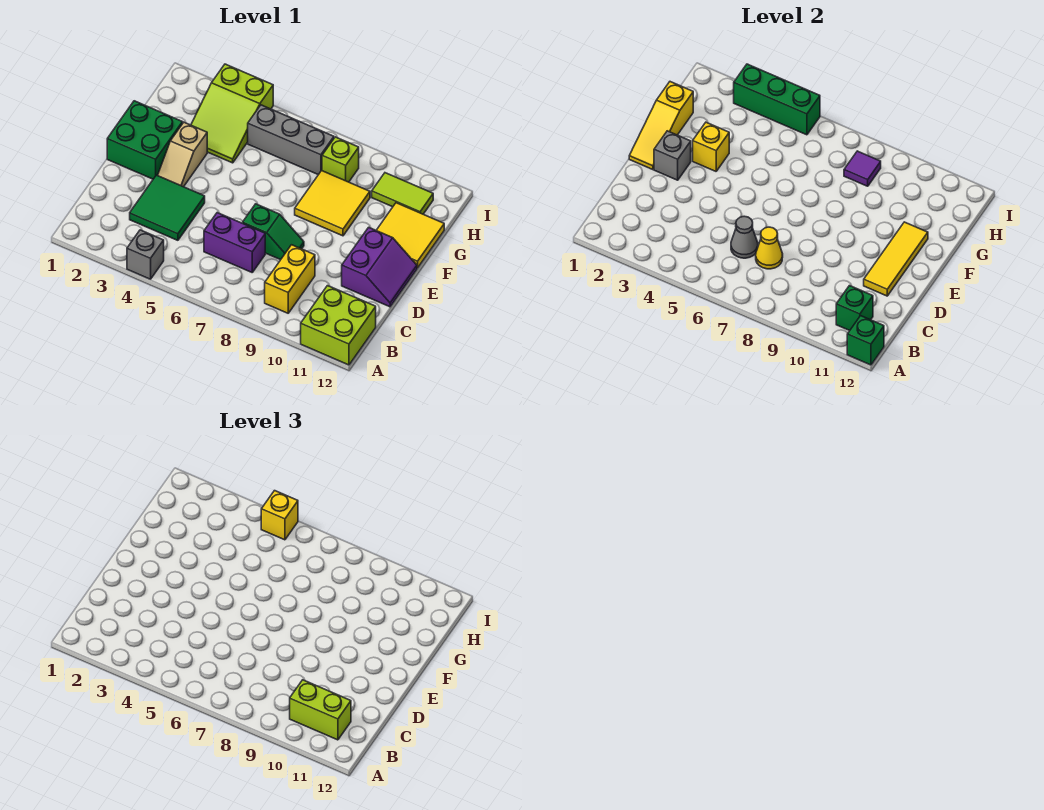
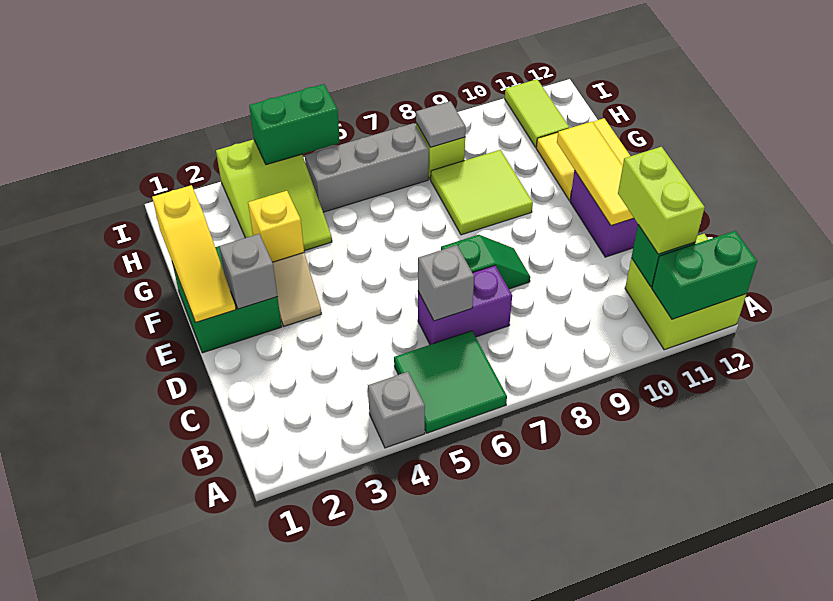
green 1x1 brick [847,316,884,365] -> green 1x2 brick [652,231,757,319]
yellow 1x2 brick [265,245,315,313] -> none
lime 1x2 brick [290,680,351,740] -> lime 1x2 brick turned to [618,147,705,254]
green 2x2 tile [130,175,205,240] -> green 2x2 tile moved to [394,331,507,433]
grey 1x1 cone [731,216,758,258] -> grey 1x1 brick [418,245,474,321]
yellow 1x1 cone [756,227,783,269] -> none
yellow 2x2 tile [295,171,370,236] -> lime 2x2 tile [431,150,533,235]
purple 1x1 tile [844,151,881,186] -> grey 1x1 tile [416,101,466,147]
lime 1x2 tile [372,173,433,214] -> lime 1x2 tile turned to [505,79,569,147]
green 1x3 brick [734,64,820,135] -> green 1x2 brick [249,84,340,165]
yellow 1x1 brick [261,491,298,540] -> none

